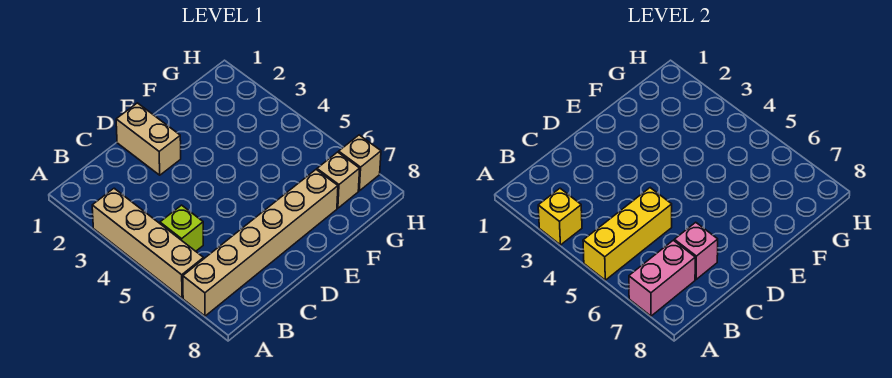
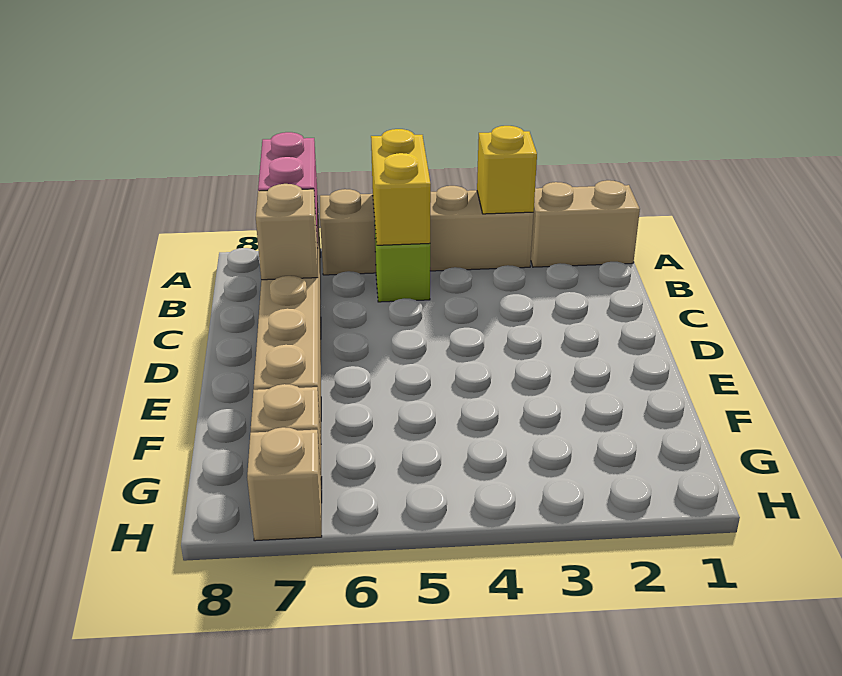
yellow 1x3 brick [583,188,672,280] -> yellow 1x2 brick [371,129,431,245]
pink 1x1 brick [674,222,718,279] -> tan 1x1 brick [256,184,318,280]
tan 1x2 brick [116,103,181,175] -> tan 1x2 brick moved to [531,180,640,267]

